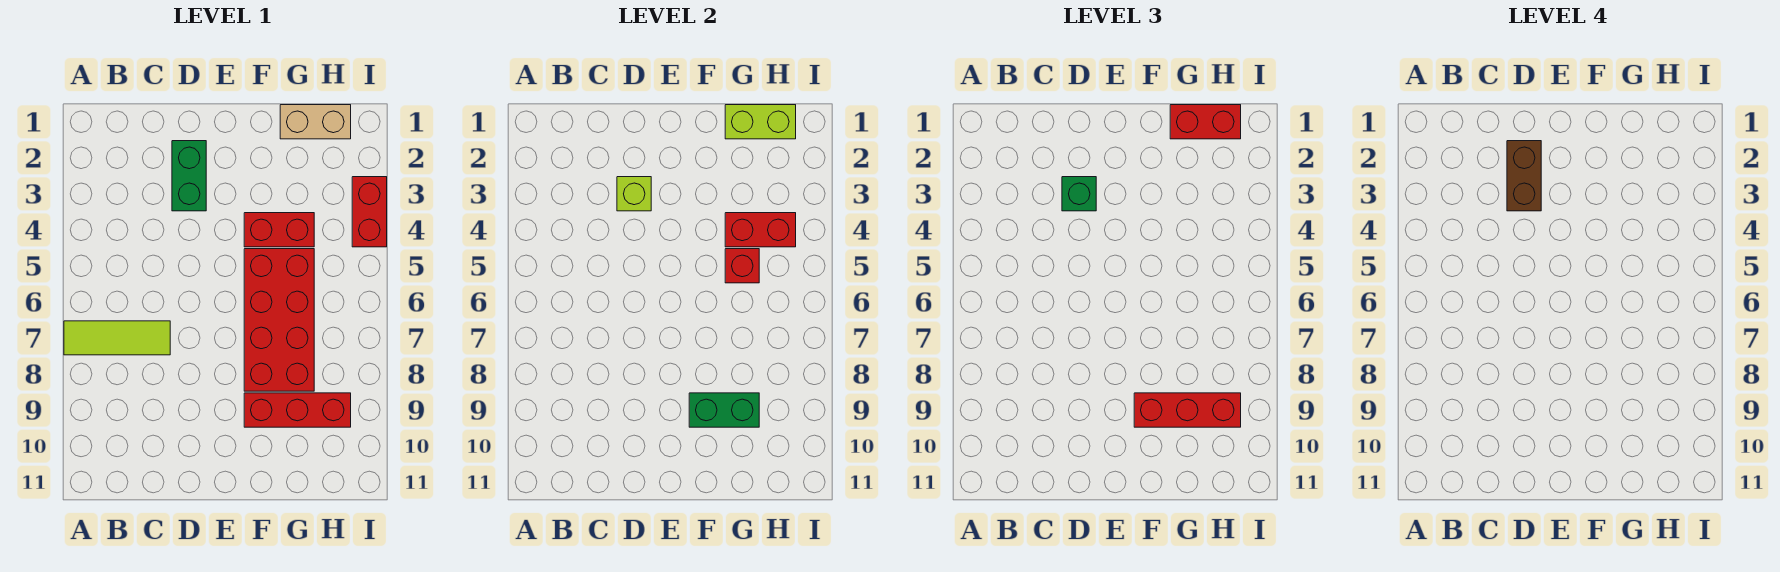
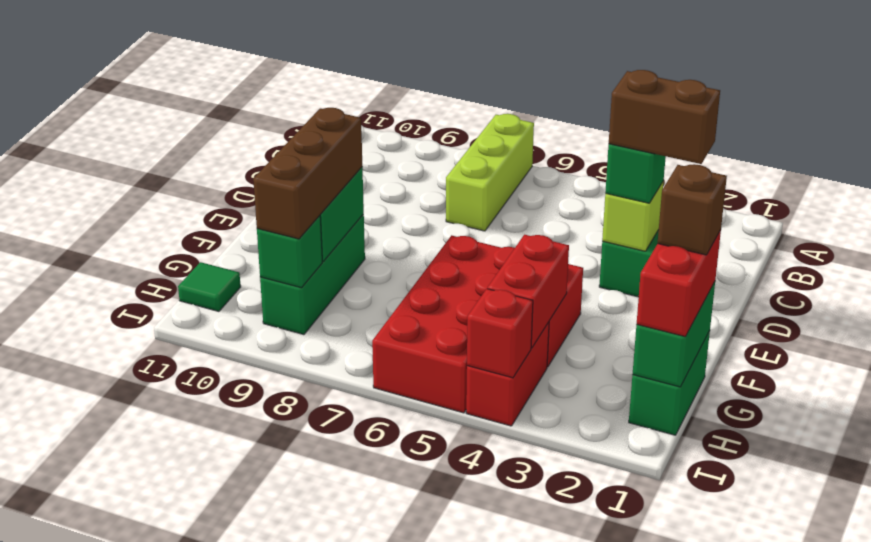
lime 1x3 tile [64,321,170,355] -> lime 1x3 brick [446,114,534,231]
red 2x4 brick [244,249,314,391] -> red 2x4 brick turned to [372,235,514,413]
red 1x3 brick [244,393,351,427] -> green 1x3 brick [260,214,365,335]
red 1x3 brick [1134,393,1241,427] -> brown 1x3 brick [253,108,362,239]
tan 1x2 brick [280,105,351,139] -> green 1x2 brick [629,331,710,435]
lime 1x2 brick [725,105,796,139] -> green 1x2 brick [632,282,715,387]
none -> brown 1x1 brick [658,164,727,255]
red 1x1 brick [725,249,759,283] -> red 1x1 brick moved to [467,289,533,378]
none -> green 1x1 brick [257,216,322,288]
none -> green 1x1 tile [178,262,241,311]
red 1x2 brick [352,177,387,247] -> red 1x2 brick turned to [466,322,549,426]

